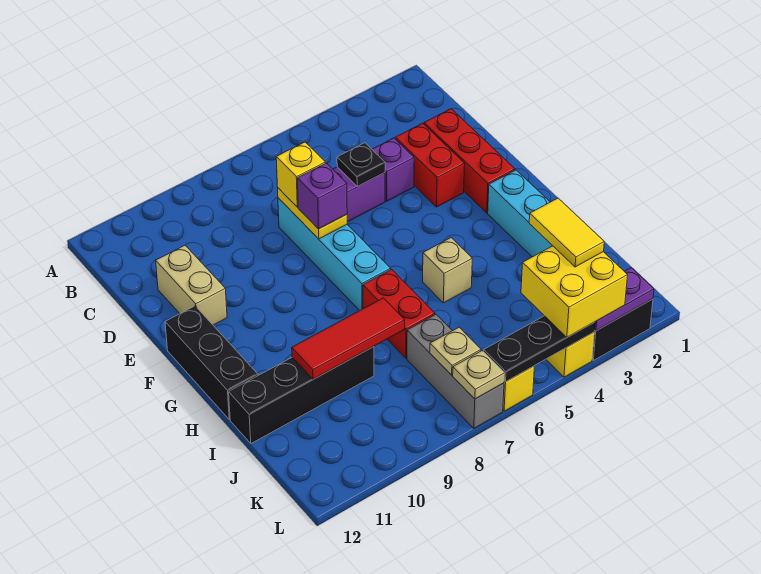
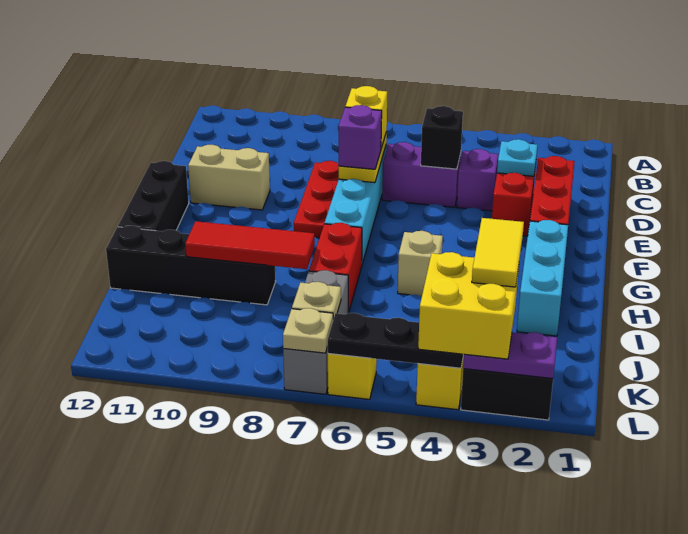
none -> cyan 1x1 plate [497,139,537,176]
black 1x1 plate [337,143,385,187] -> black 1x1 brick [421,106,463,169]
none -> red 1x3 plate [294,161,339,238]
tan 1x2 brick [156,245,227,325] -> tan 1x2 brick turned to [188,145,270,210]

